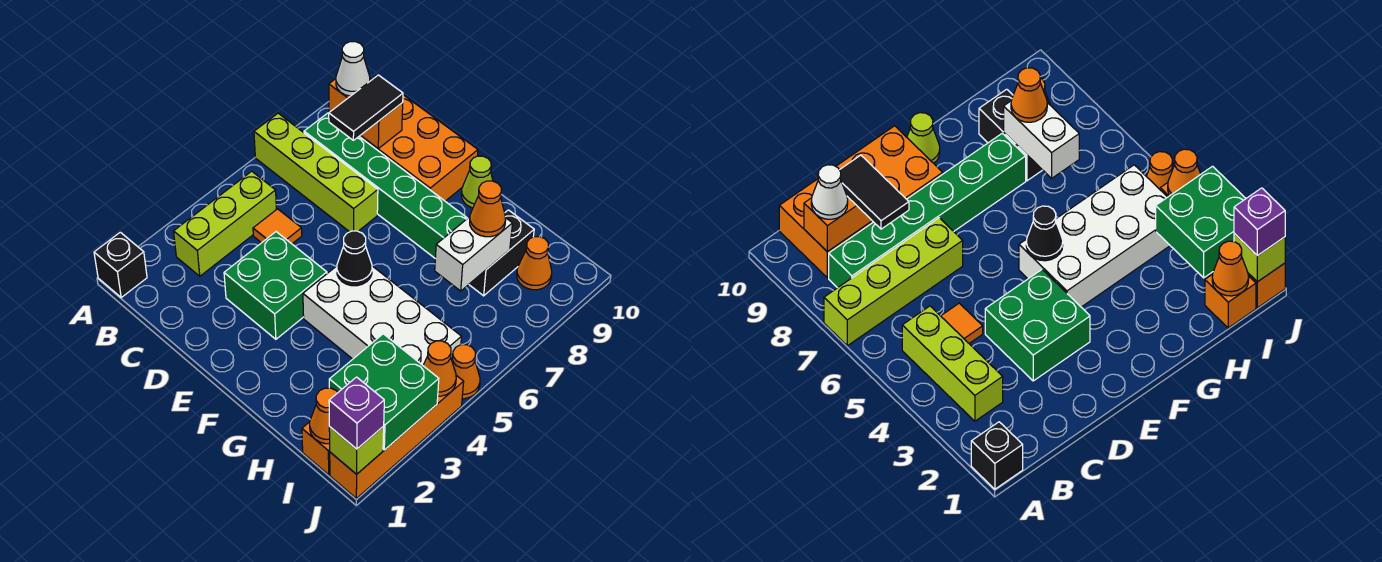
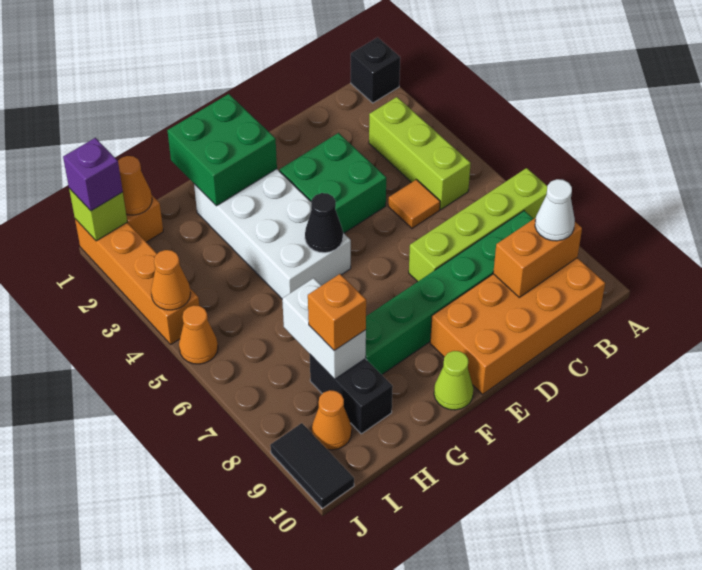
black 1x2 tile [329,75,403,140] -> black 1x2 tile moved to [270,423,354,508]
white 2x4 brick [303,266,461,365] -> white 2x4 brick turned to [194,169,351,299]
orange 1x1 cone [470,181,506,237] -> orange 1x1 brick [308,274,366,351]
green 2x2 brick [329,334,439,450] -> green 2x2 brick moved to [167,94,277,206]

